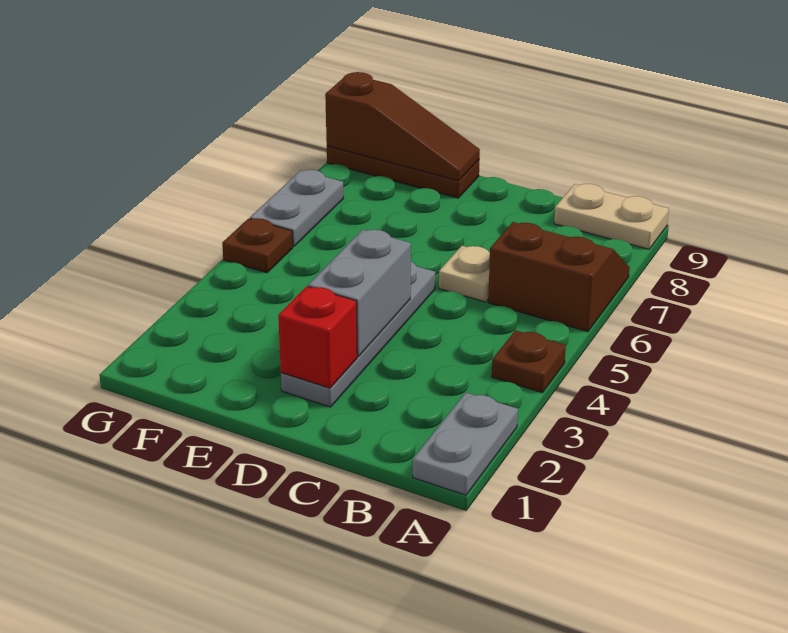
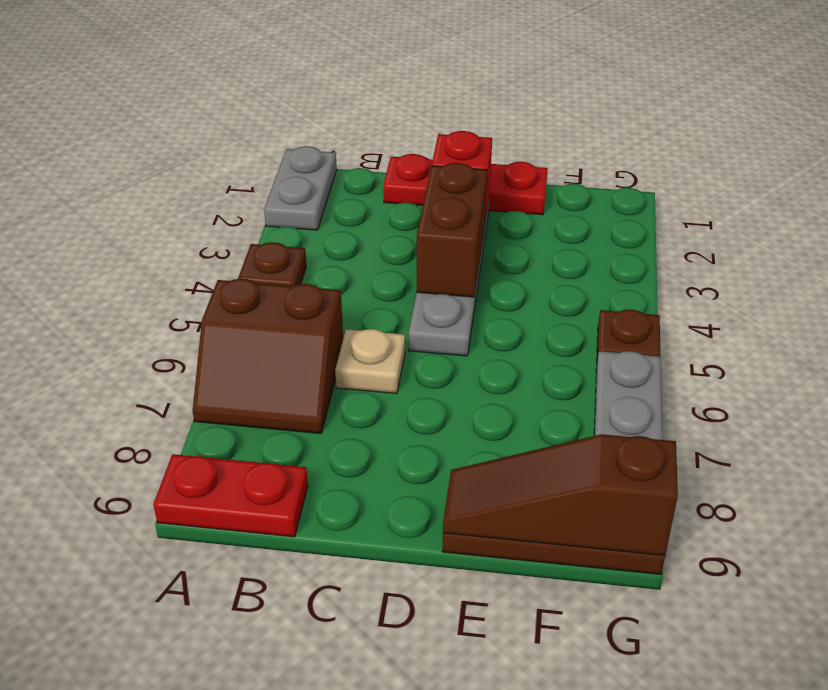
tan 1x2 plate [554,184,669,249] -> red 1x2 plate [153,454,308,537]
none -> red 1x3 plate [383,154,548,215]
grey 1x2 brick [308,229,411,357] -> brown 1x2 brick [417,163,487,297]

